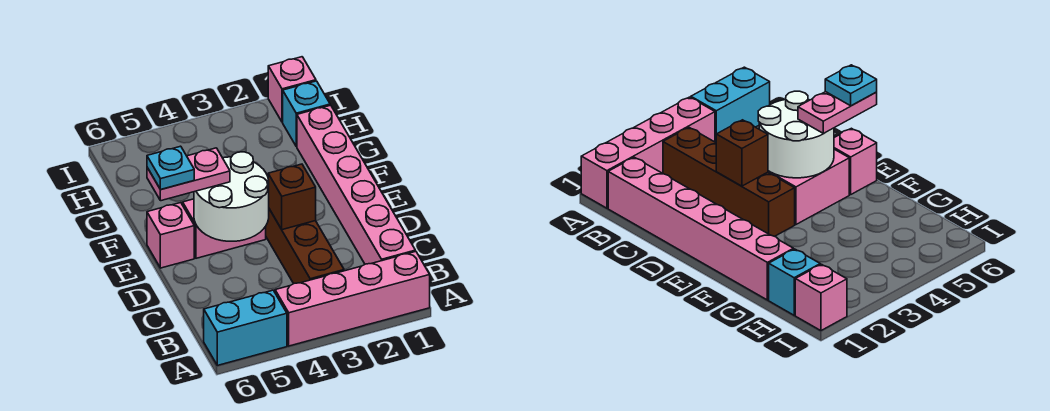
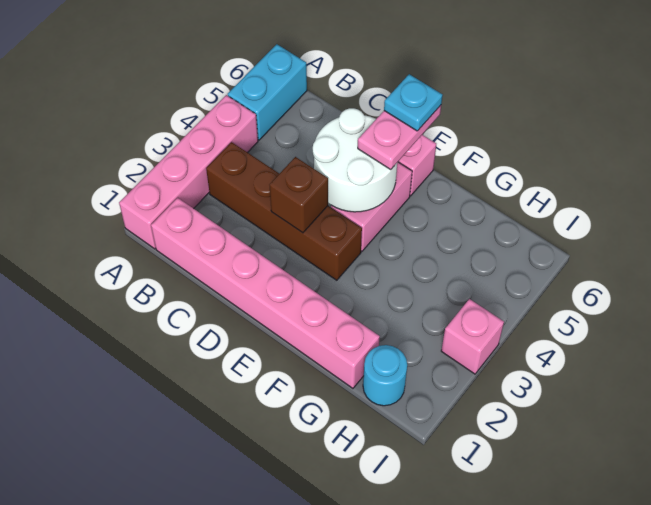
cyan 1x1 brick [283,81,330,147] -> cyan 1x1 round brick [363,345,407,406]
pink 1x1 brick [268,57,316,122] -> pink 1x1 brick moved to [441,299,504,374]

